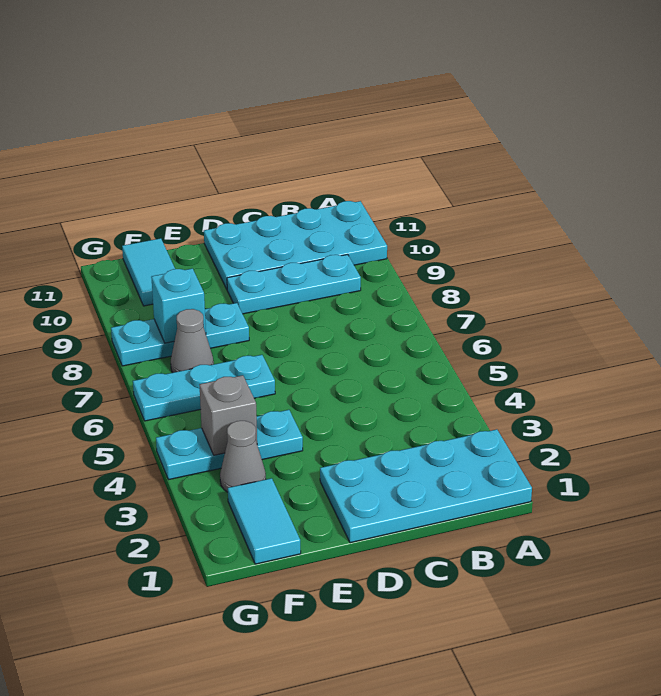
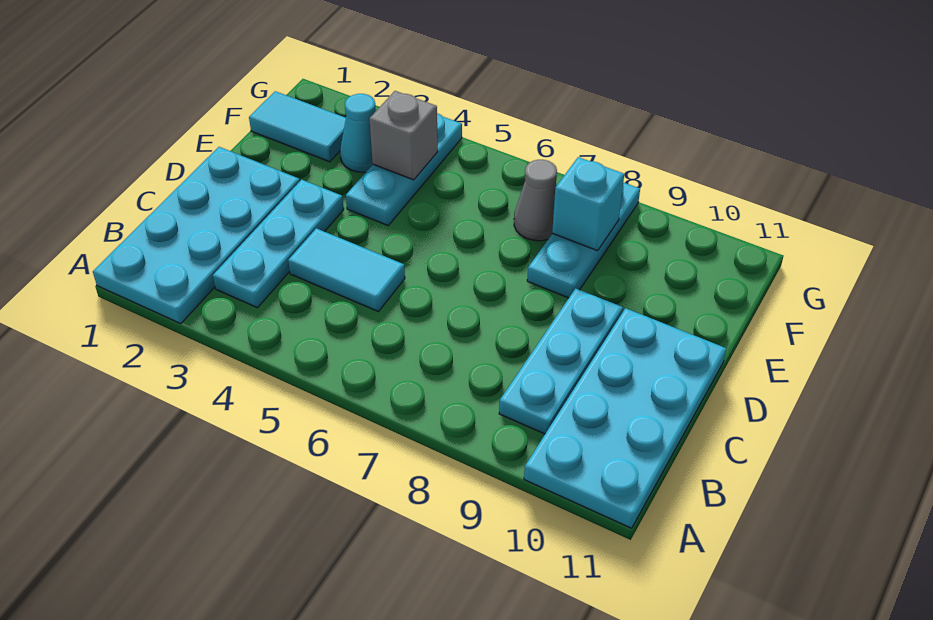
cyan 1x3 plate [133,355,275,421] -> cyan 1x3 plate moved to [213,180,344,308]
grey 1x1 cone [220,421,266,492] -> cyan 1x1 cone [340,94,376,172]
cyan 1x2 tile [122,238,175,306] -> cyan 1x2 tile moved to [288,228,405,311]

